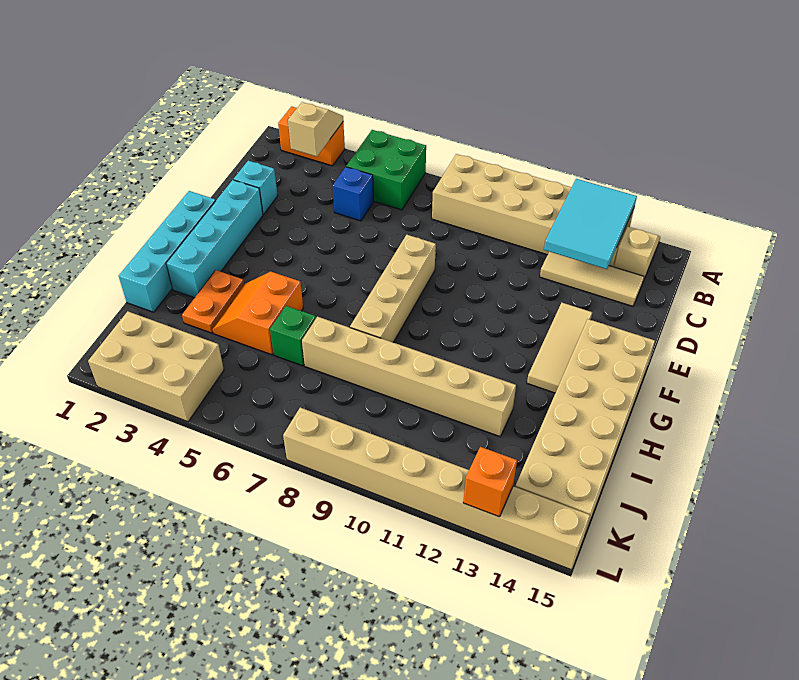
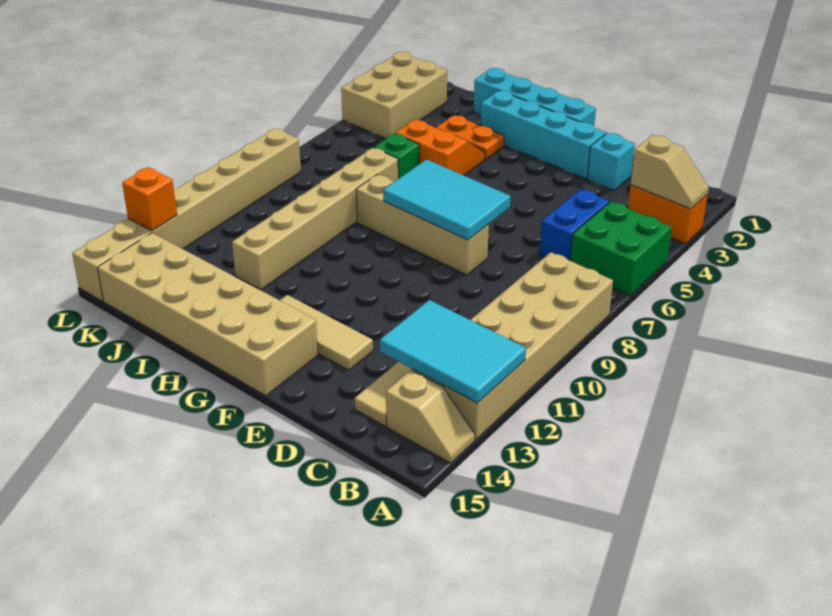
orange 1x2 brick [278,107,345,166] -> orange 1x2 brick turned to [628,185,708,244]
blue 1x1 brick [333,167,373,221] -> blue 1x2 brick [540,189,609,261]
none -> cyan 2x3 tile [383,159,510,240]

